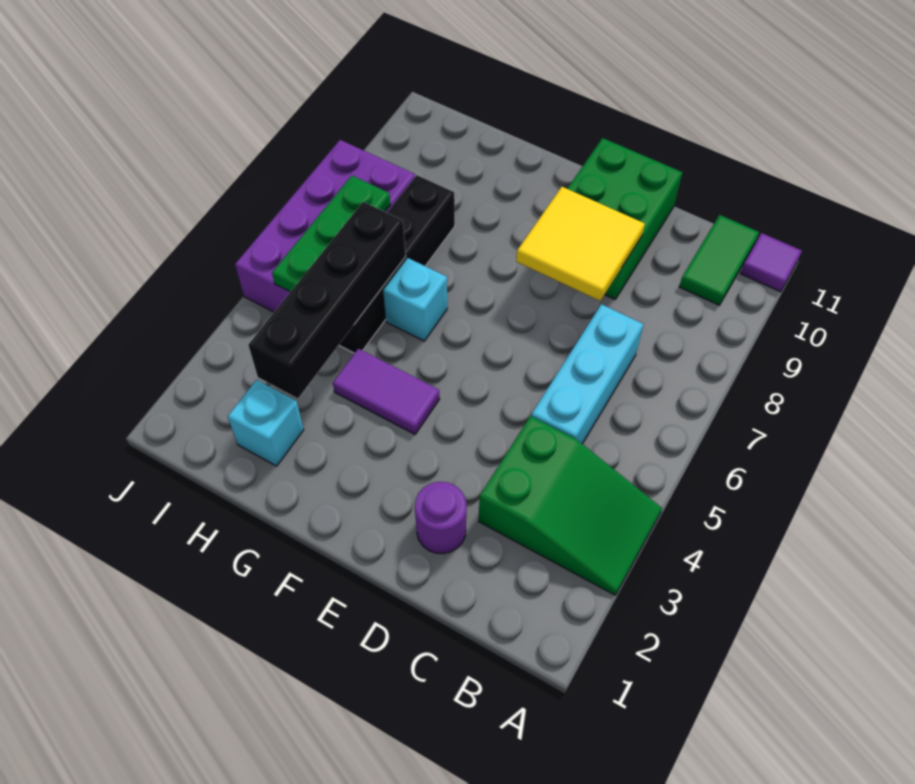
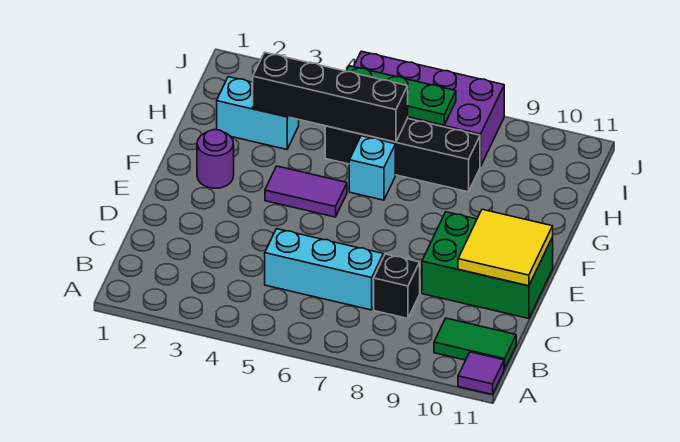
green 2x3 slope [479,416,662,595] -> none
none -> black 1x1 brick [374,254,420,318]
purple 1x1 round brick [415,482,466,554] -> purple 1x1 round brick moved to [197,130,234,188]
yellow 2x2 tile [516,187,645,301] -> yellow 2x2 tile moved to [458,209,553,286]
purple 1x2 tile [333,349,440,434] -> purple 1x2 tile turned to [265,166,347,217]
cyan 1x1 brick [228,380,304,466] -> cyan 1x2 brick [217,77,299,149]

